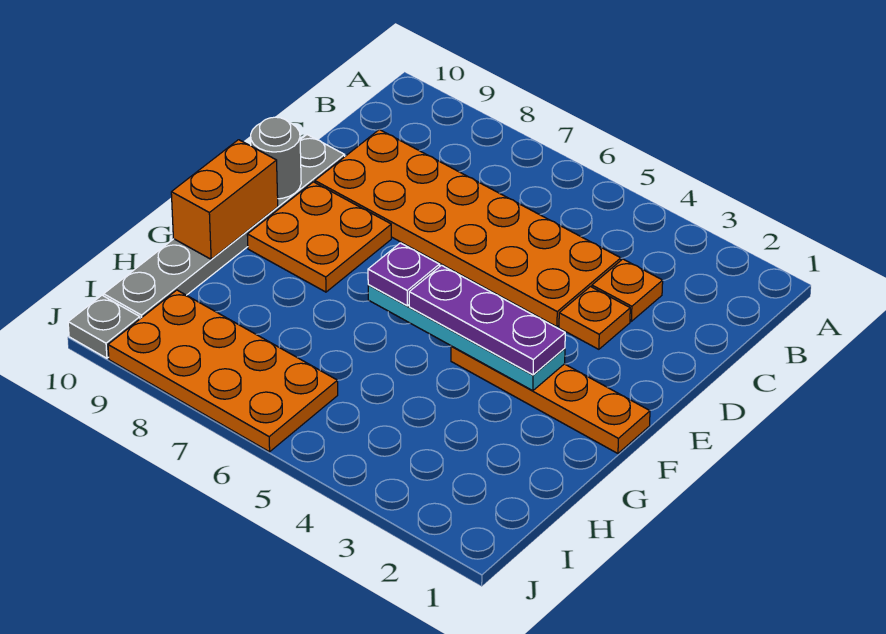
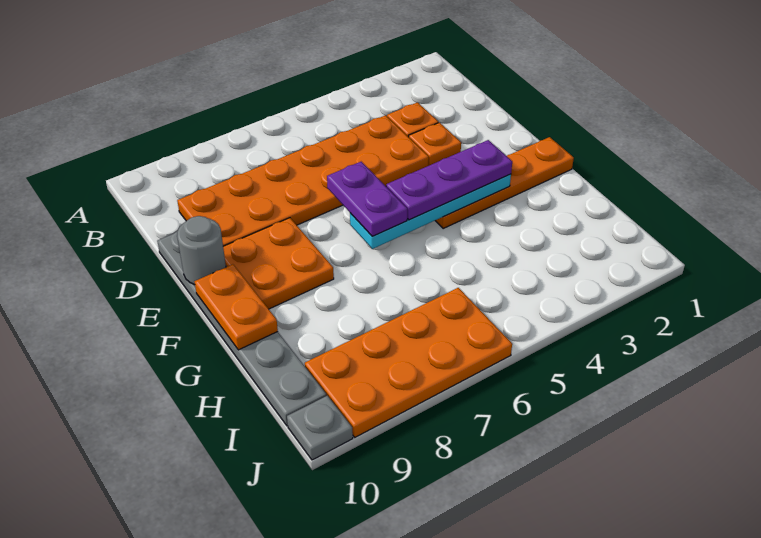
purple 1x1 plate [368,243,440,306] -> purple 1x2 plate [327,162,407,236]
orange 1x2 brick [171,140,278,259] -> orange 1x2 plate [195,264,278,350]

